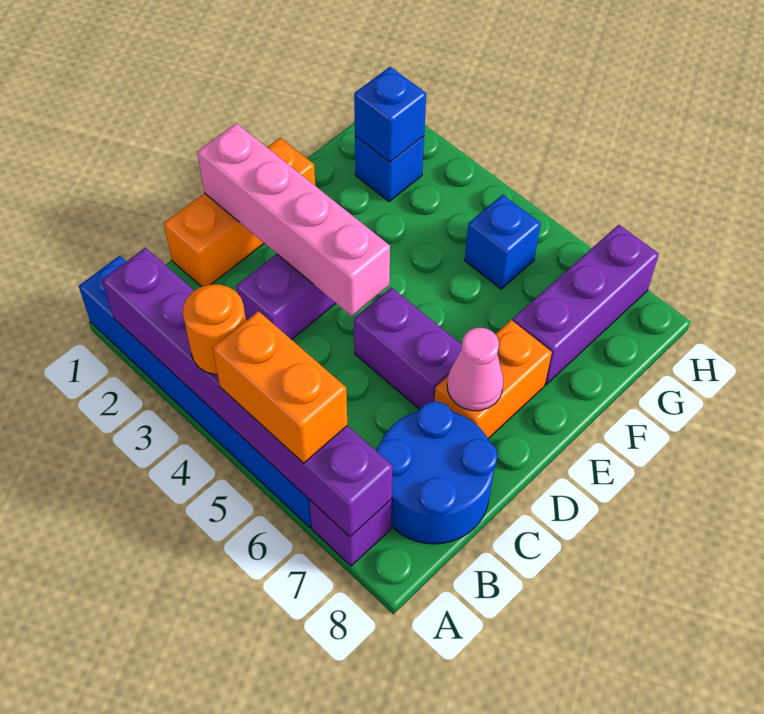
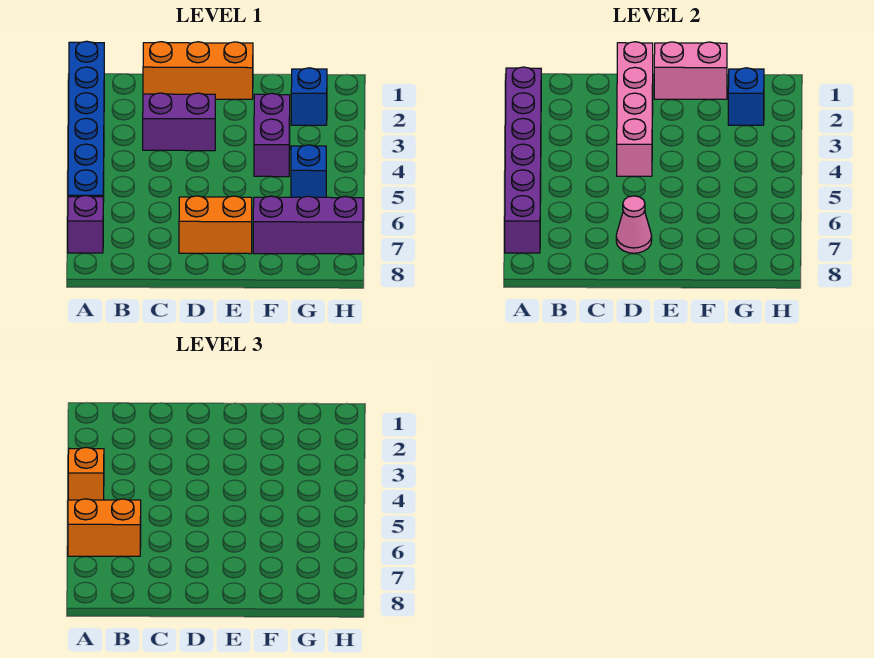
orange 1x1 round brick [183,285,246,374] -> orange 1x1 brick [68,447,104,500]
orange 1x2 brick [213,311,347,463] -> orange 1x2 brick turned to [68,499,141,556]
blue 2x2 round brick [376,402,497,544] -> none
purple 1x2 brick [354,287,462,409] -> purple 1x2 brick moved to [254,93,290,177]
none -> pink 1x2 brick [654,42,727,99]

